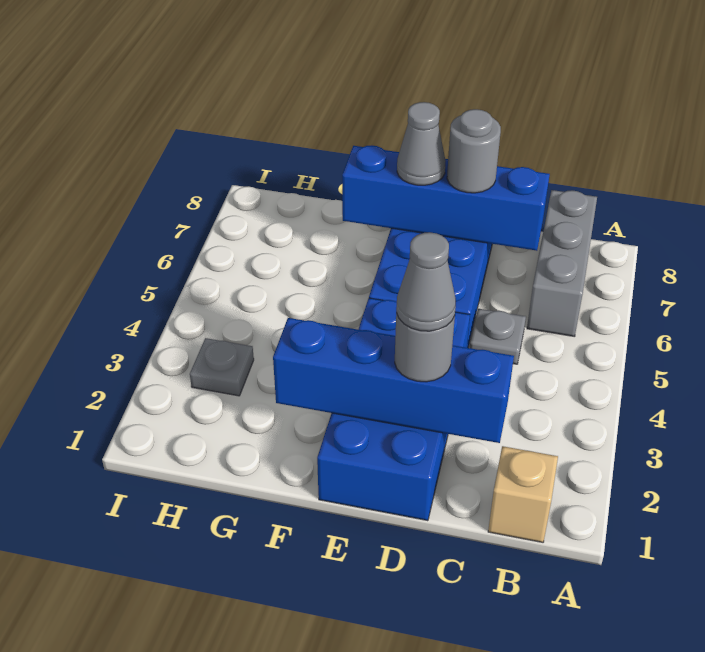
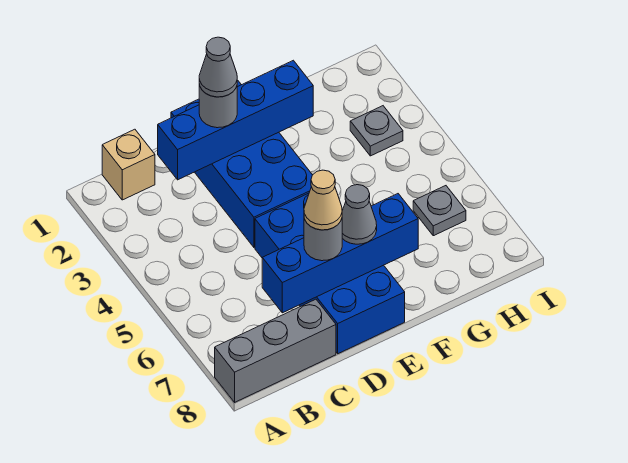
grey 1x3 brick [527,190,597,337] -> grey 1x3 brick turned to [215,299,336,402]
grey 1x1 plate [470,309,526,364] -> grey 1x1 plate moved to [413,186,466,236]
none -> tan 1x1 cone [304,170,342,230]

